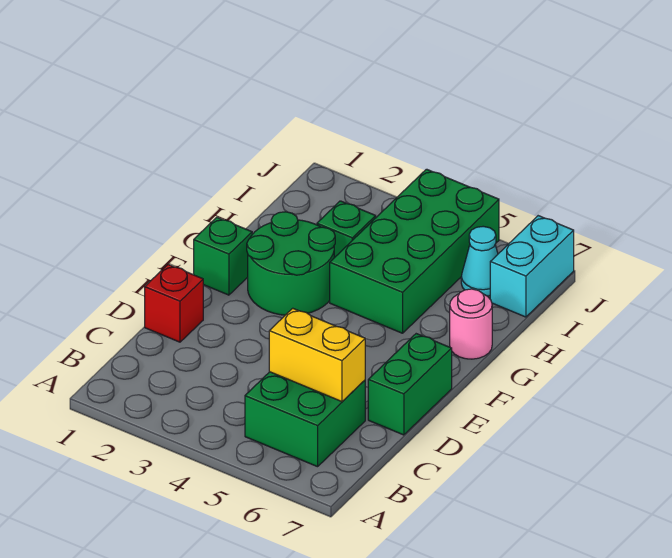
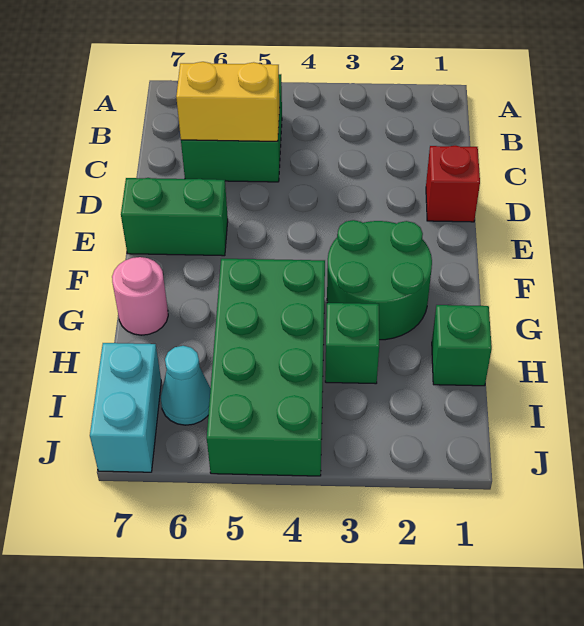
green 1x2 brick [368,334,452,435] -> green 1x2 brick turned to [121,178,228,256]
green 1x1 brick [194,217,252,295] -> green 1x1 brick moved to [432,305,492,386]

